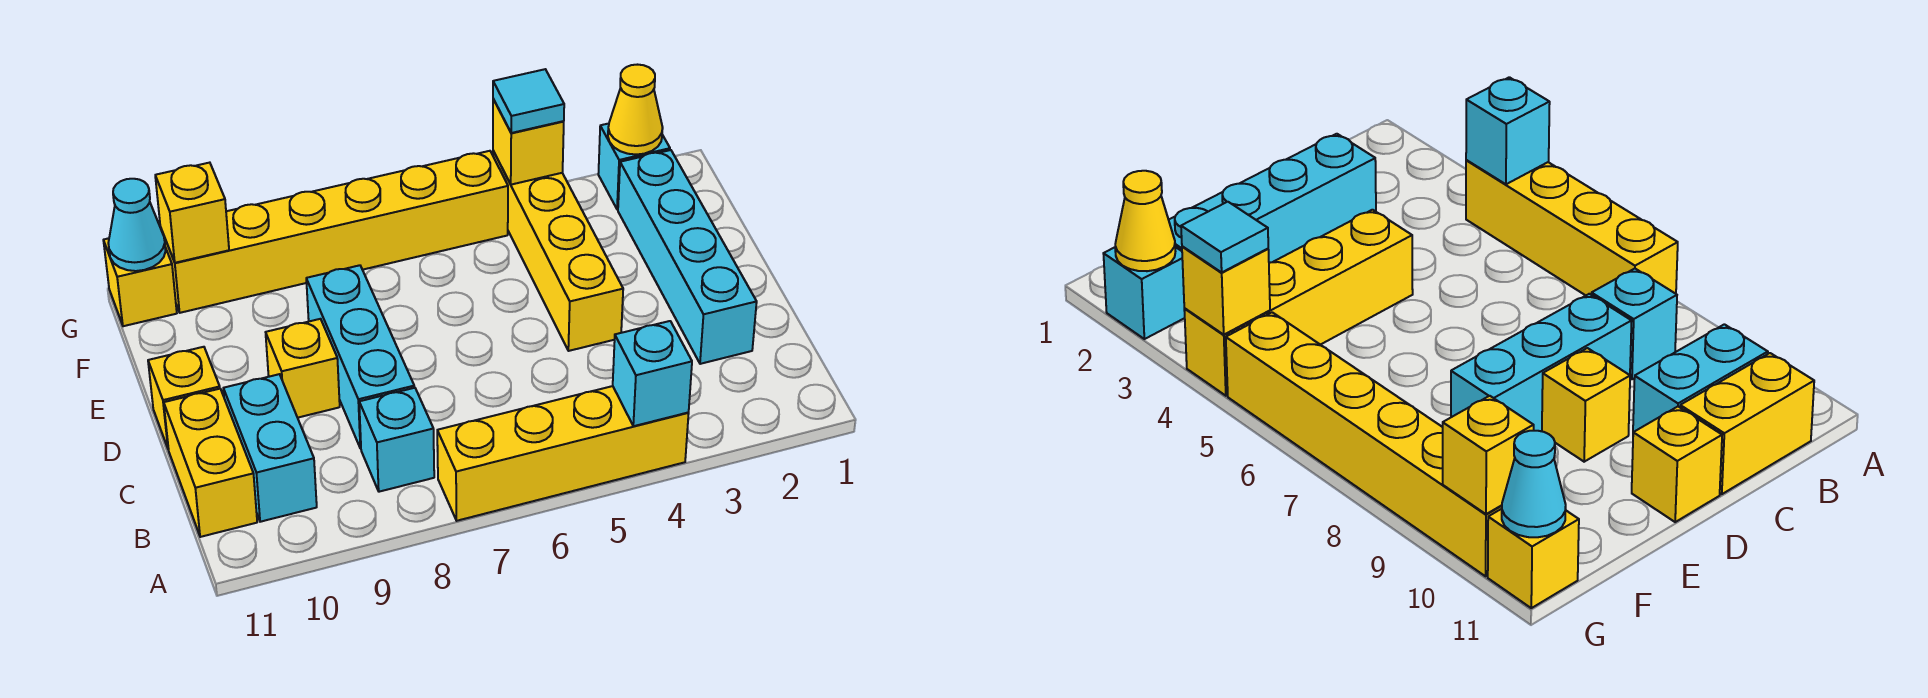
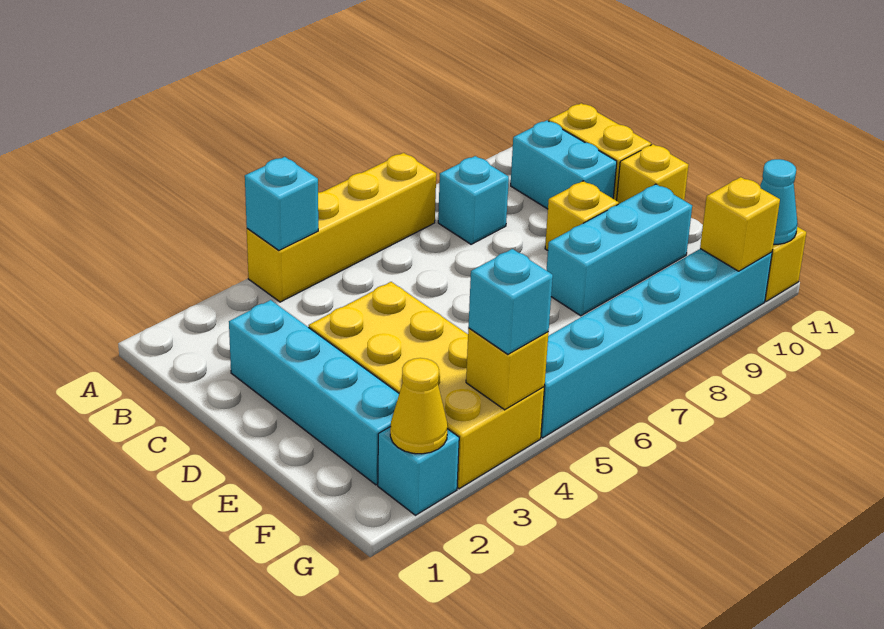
cyan 1x3 brick [306,265,414,449] -> cyan 1x3 brick turned to [547,184,692,316]
yellow 1x4 brick [493,151,623,351] -> yellow 2x4 brick [309,282,544,489]
cyan 1x1 tile [493,69,564,133] -> cyan 1x1 brick [468,249,553,354]
yellow 1x6 brick [160,151,508,313] -> cyan 1x6 brick [541,249,772,438]

